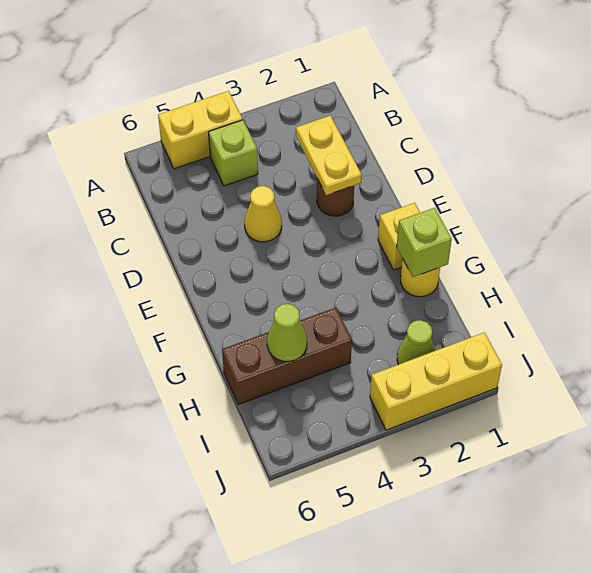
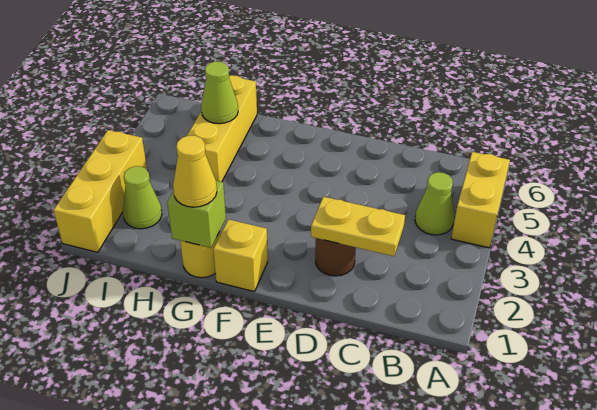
lime 1x1 brick [209,120,258,186] -> lime 1x1 cone [415,172,454,235]
yellow 1x1 cone [244,186,282,242] -> yellow 1x1 cone moved to [173,136,217,207]
brown 1x3 brick [222,307,352,404] -> yellow 1x3 brick [187,75,257,182]

